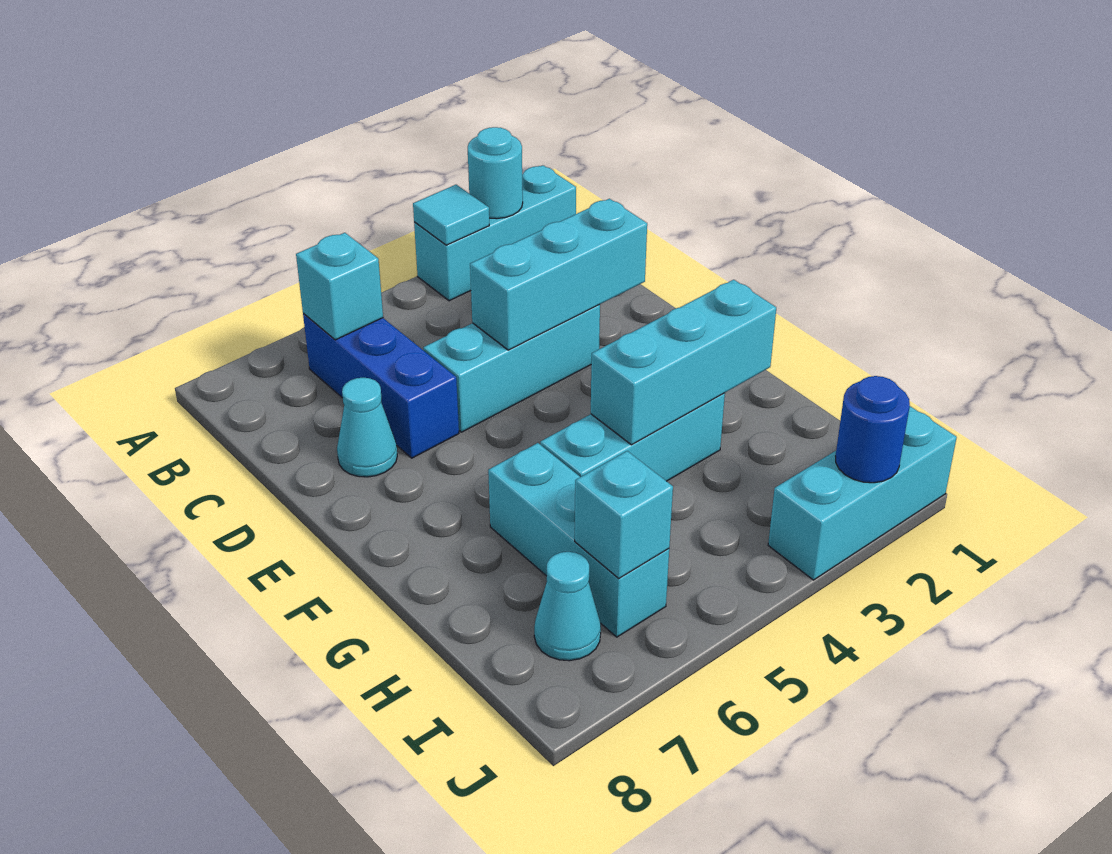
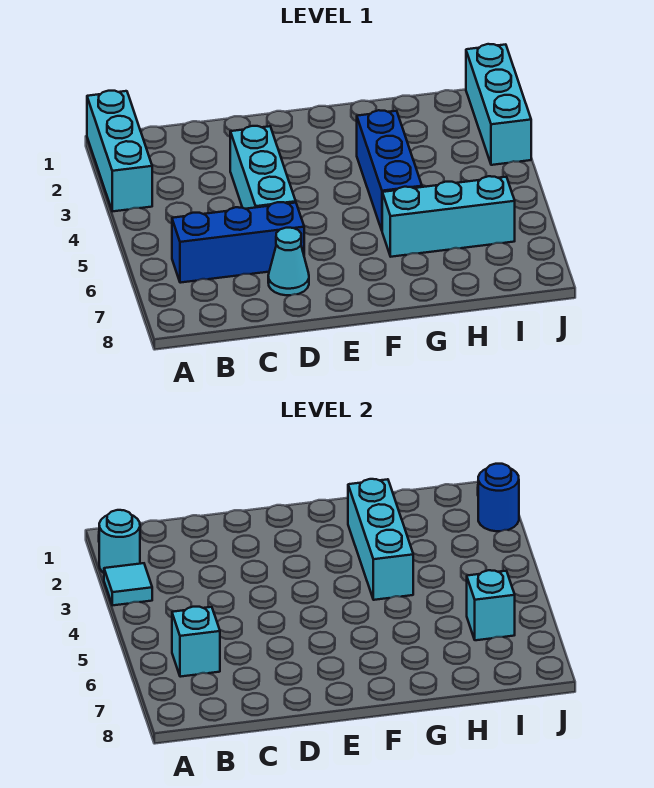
cyan 1x3 brick [470,199,647,350] -> none
cyan 1x3 brick [540,393,725,481] -> blue 1x3 brick [357,110,422,230]
cyan 1x1 cone [534,552,601,661] -> none

